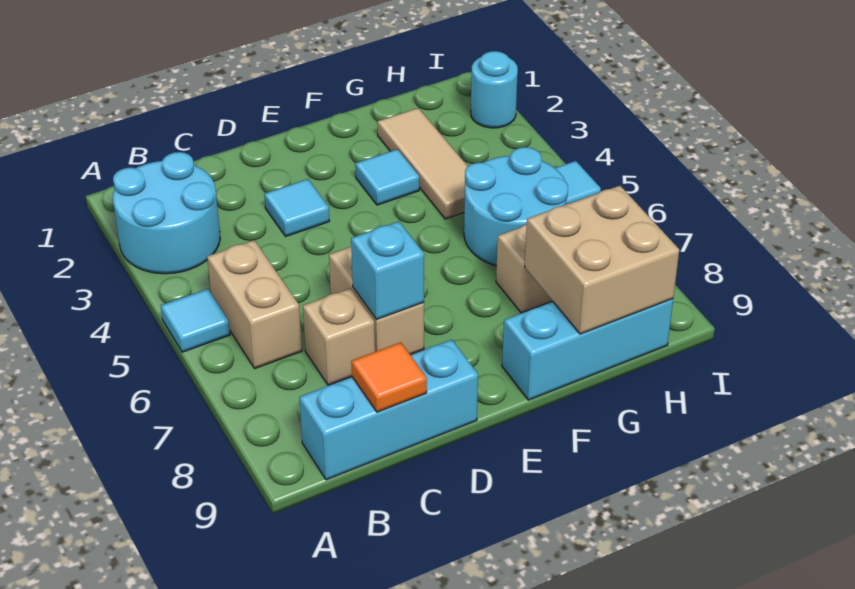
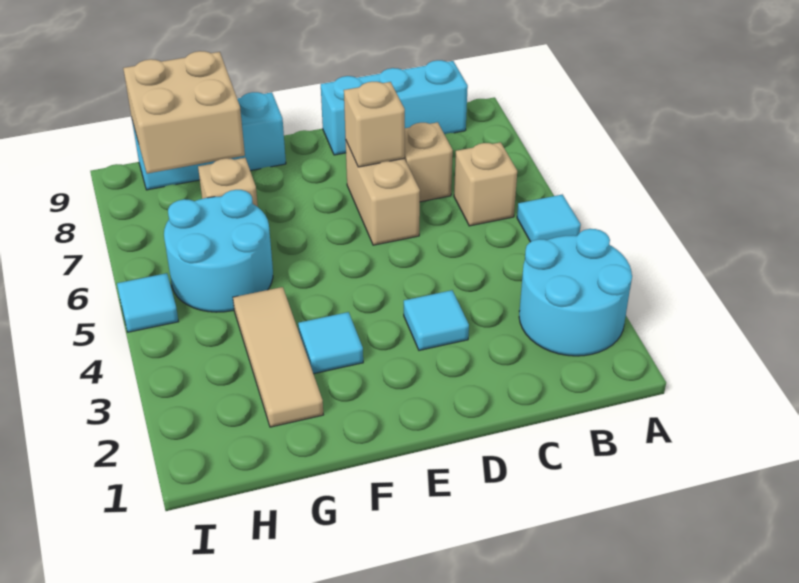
tan 1x2 brick [207,240,302,369] -> tan 1x1 brick [454,142,517,226]
orange 1x1 tile [351,342,427,412] -> none
cyan 1x1 brick [351,221,424,319] -> tan 1x1 brick [344,82,405,167]
cyan 1x1 round brick [471,51,518,128] -> none

